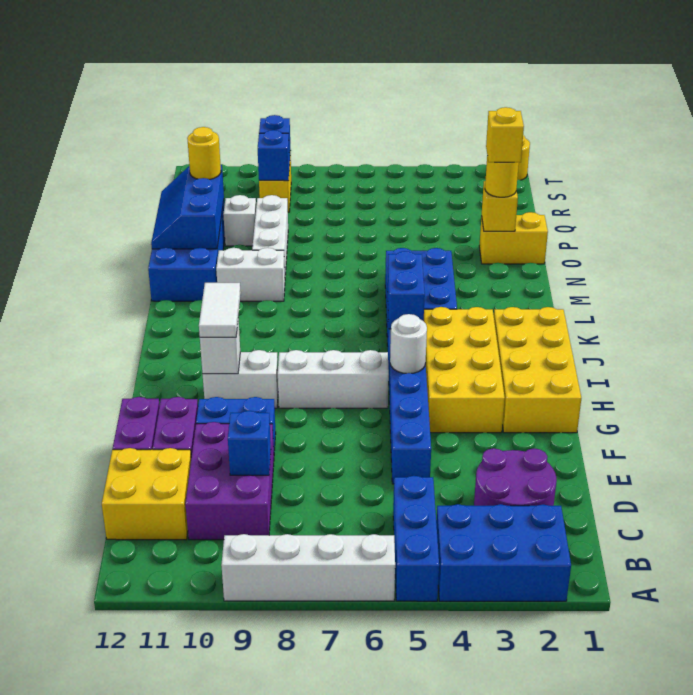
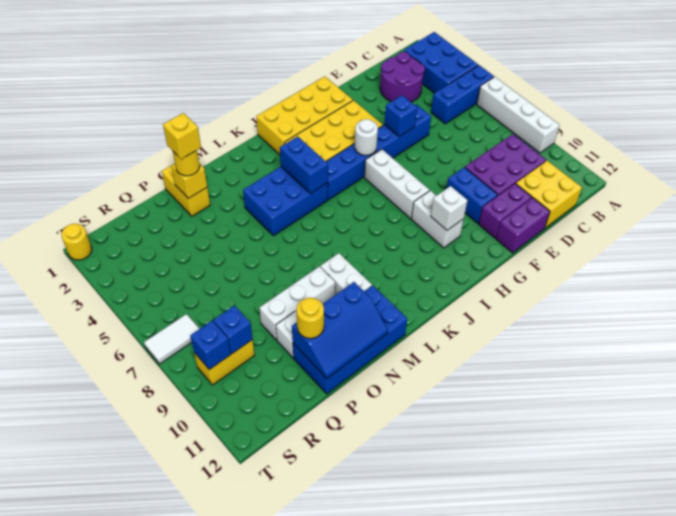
blue 1x1 brick [228,411,271,475] -> blue 1x1 brick moved to [384,95,417,137]
white 1x2 tile [199,283,241,337] -> white 1x2 tile moved to [144,314,200,364]
blue 1x2 brick [387,251,425,329] -> blue 1x2 brick turned to [280,136,328,194]

